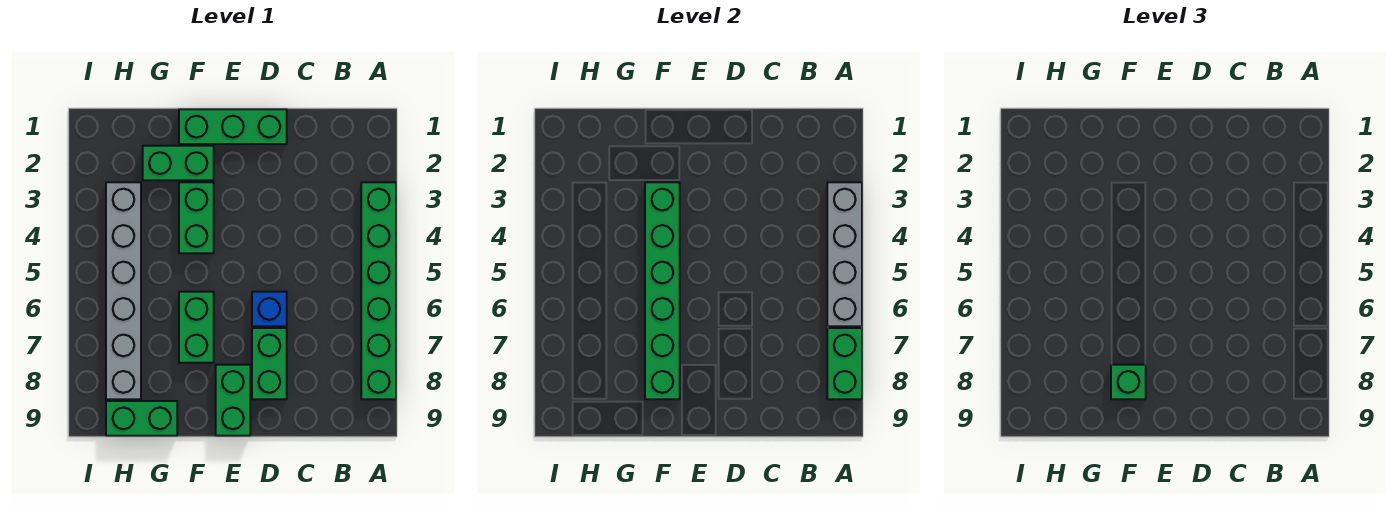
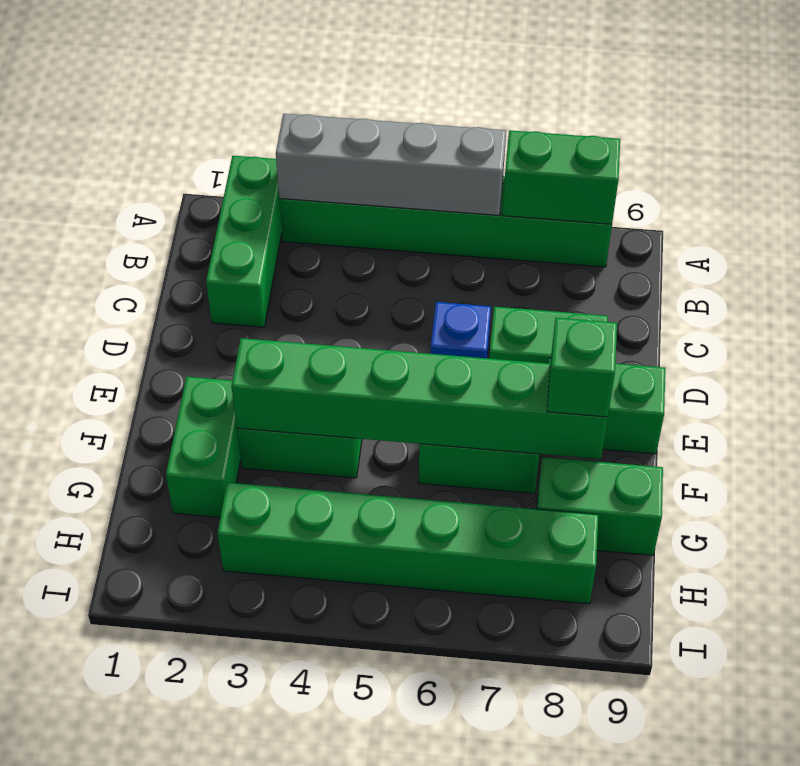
green 1x3 brick [179,109,287,144] -> green 1x3 brick moved to [206,156,282,327]
green 1x2 brick [106,401,177,436] -> green 1x2 brick turned to [537,457,663,555]
grey 1x6 brick [106,182,141,399] -> green 1x6 brick [218,482,598,604]

